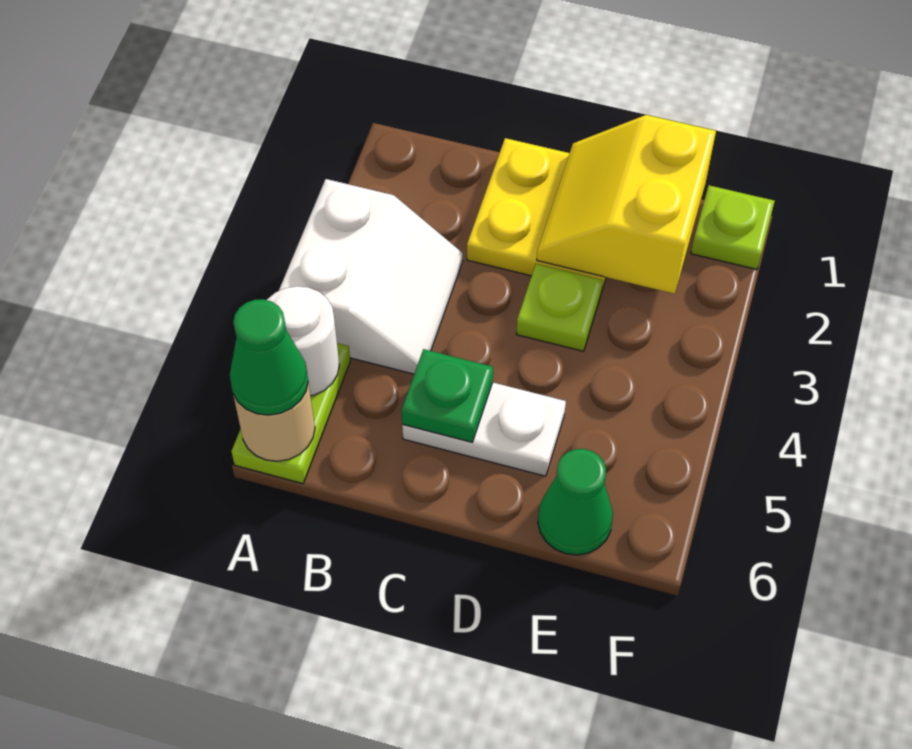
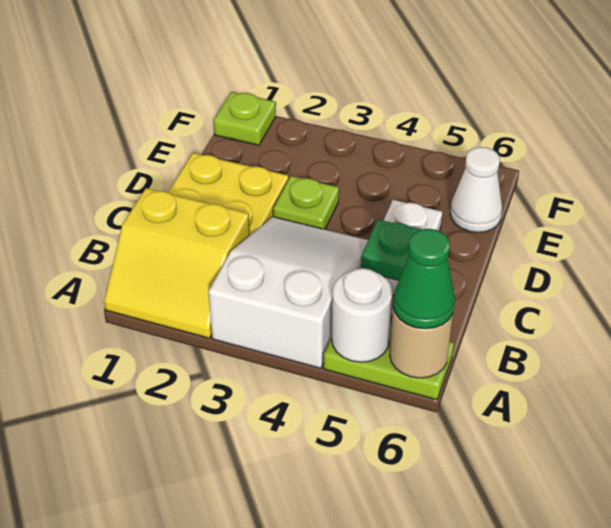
white 2x2 slope [279,179,463,374] -> white 2x3 slope [209,217,368,368]
yellow 2x2 slope [537,115,716,294] -> yellow 2x2 slope moved to [104,188,250,338]
green 1x1 cone [538,449,613,555] -> white 1x1 cone [450,147,502,233]

